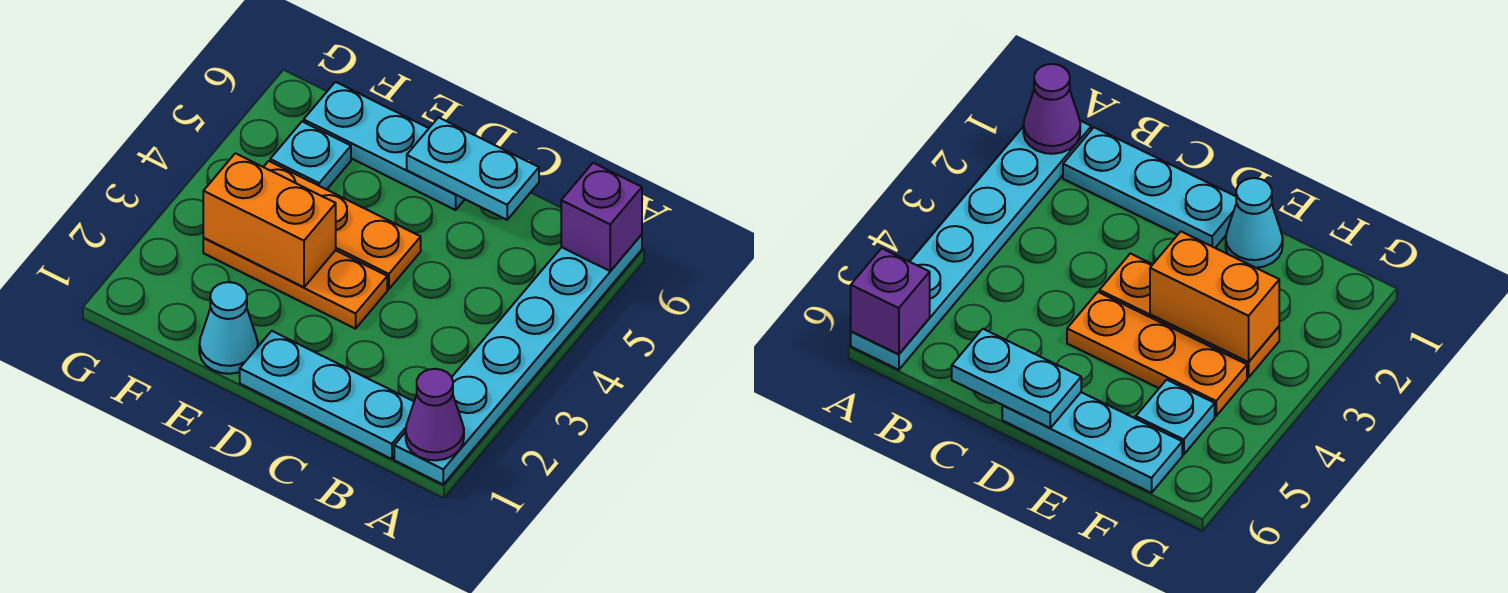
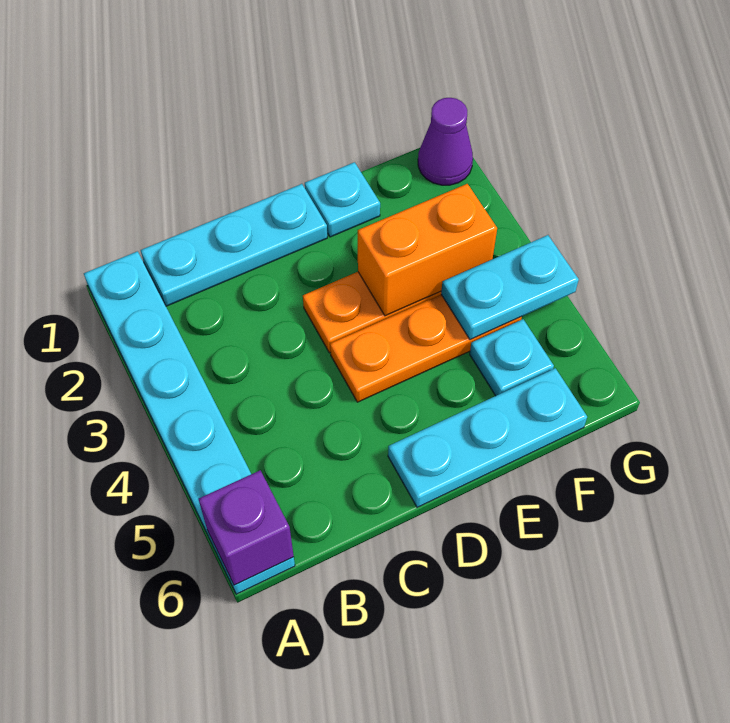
purple 1x1 cone [406,369,464,460] -> purple 1x1 cone moved to [418,98,473,185]
cyan 1x2 plate [407,117,539,220] -> cyan 1x2 plate moved to [441,235,579,340]
cyan 1x1 cone [199,282,258,374] -> cyan 1x1 plate [305,162,380,237]

